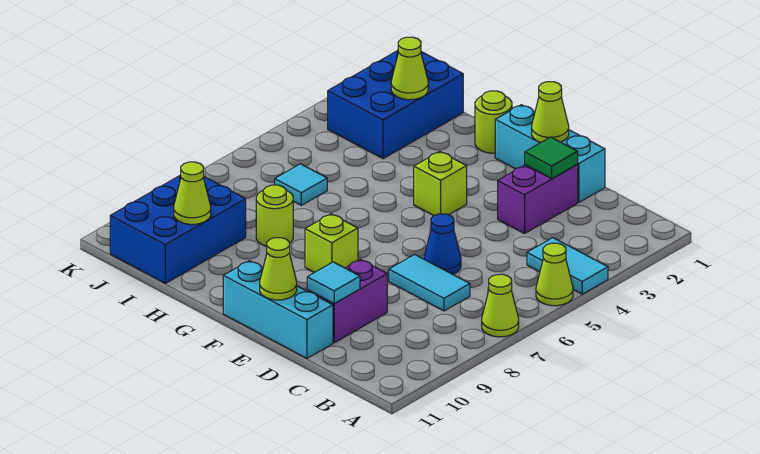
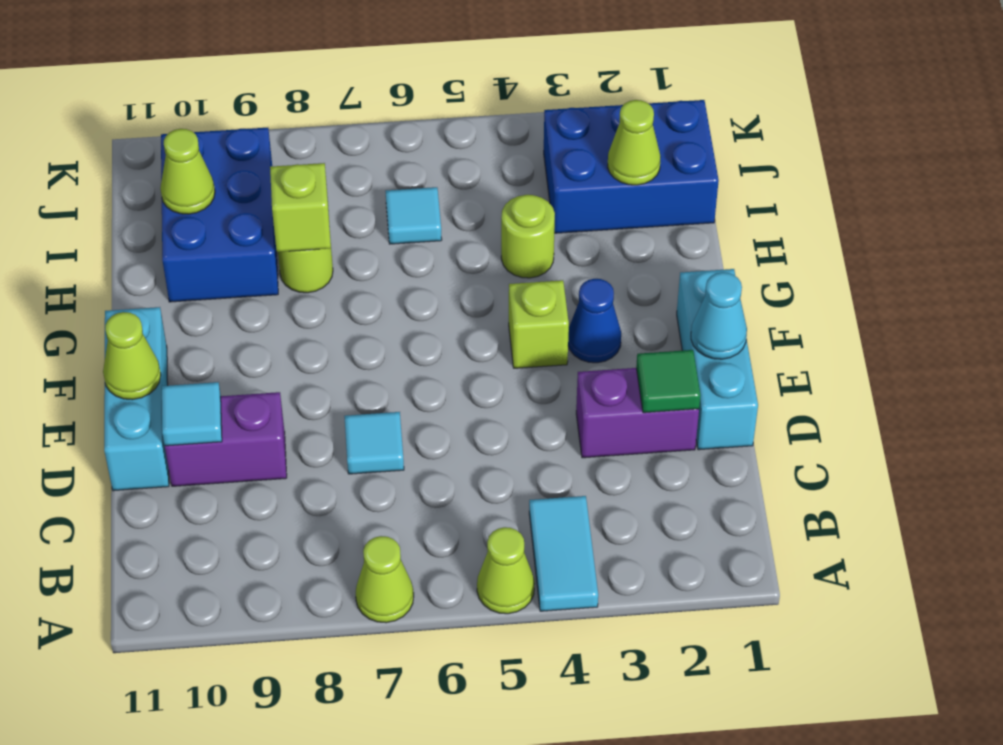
cyan 1x2 tile [389,254,470,311] -> cyan 1x1 tile [344,412,404,474]
blue 1x1 cone [424,214,461,274] -> blue 1x1 cone moved to [568,279,621,363]
lime 1x1 cone [532,82,569,142] -> cyan 1x1 cone [691,272,747,359]
lime 1x1 brick [305,214,358,273] -> lime 1x1 brick moved to [270,163,331,252]
lime 1x1 round brick [475,91,512,153] -> lime 1x1 round brick moved to [501,195,555,278]
blue 2x3 brick [110,175,246,283] -> blue 2x3 brick turned to [161,128,278,302]

